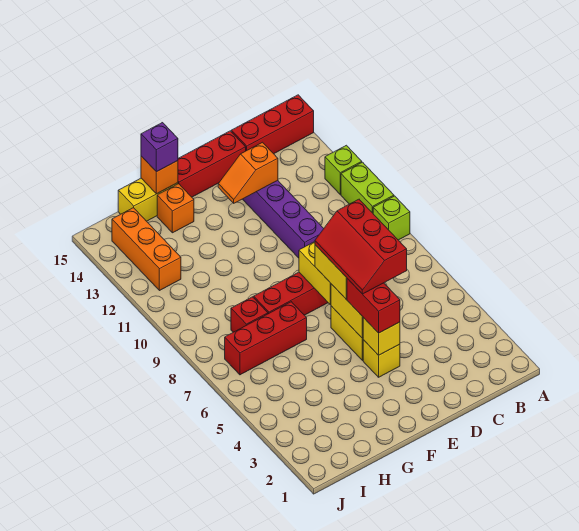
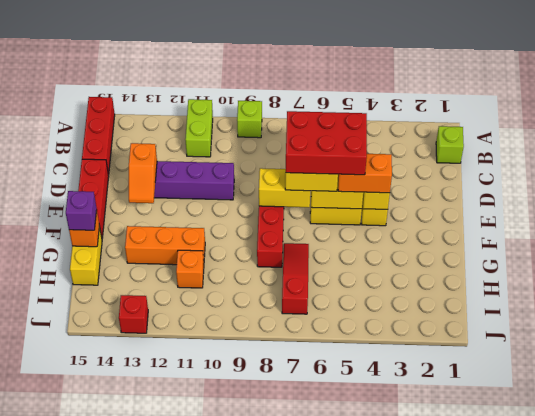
lime 1x2 brick [341,162,394,213] -> lime 1x2 brick turned to [185,99,213,157]
lime 1x1 brick [325,145,362,194] -> lime 1x1 brick moved to [436,126,464,163]
red 2x3 slope [315,199,407,294] -> red 2x3 brick [286,111,367,175]
red 1x2 brick [347,279,400,333] -> orange 1x2 brick [338,154,392,193]
red 1x3 brick [225,302,307,375] -> red 1x3 slope [282,243,309,314]
orange 1x1 brick [157,184,194,233] -> orange 1x1 brick moved to [176,250,204,288]
red 1x1 brick [231,297,268,332] -> red 1x1 brick moved to [119,295,148,333]
orange 1x3 brick [112,208,181,291] -> orange 1x3 brick moved to [125,226,205,265]

